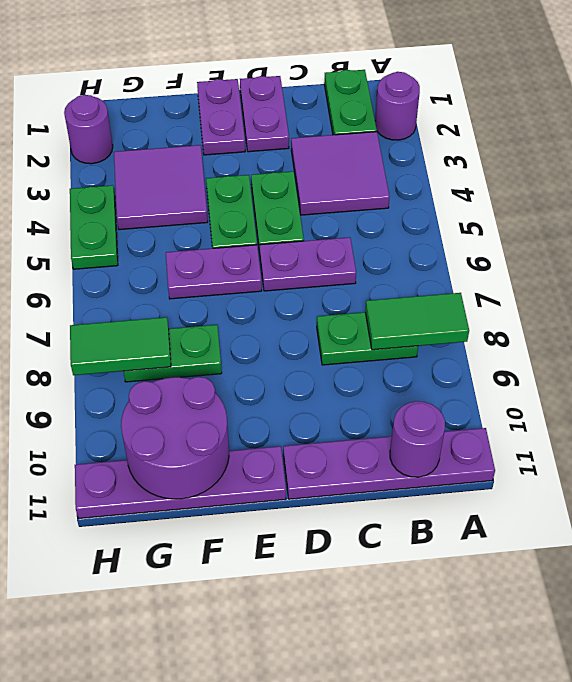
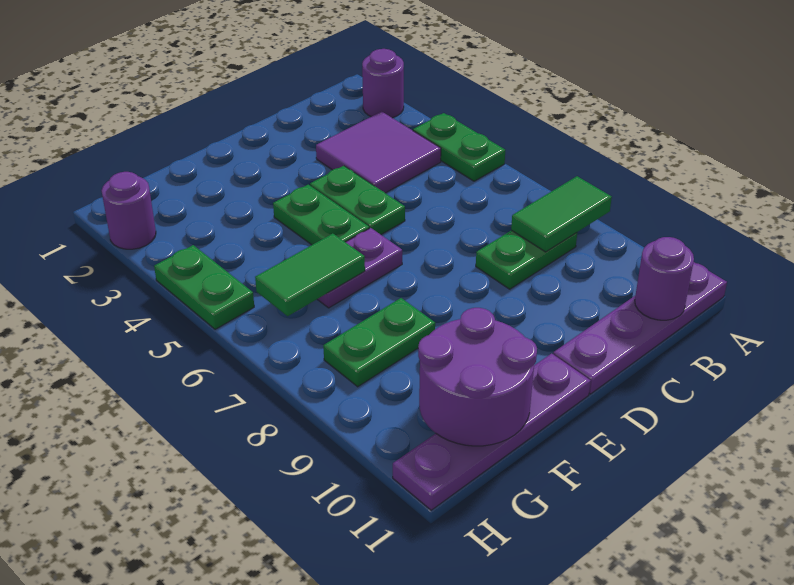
green 1x2 plate [324,70,377,135] -> green 1x2 plate moved to [413,113,505,181]
purple 1x2 plate [259,237,356,291] -> none
purple 1x2 plate [240,76,289,152] -> none
purple 1x2 plate [197,79,245,155] -> none
purple 2x2 tile [114,145,208,230] -> none
green 1x2 tile [70,317,171,375] -> green 1x2 tile moved to [255,233,365,316]

